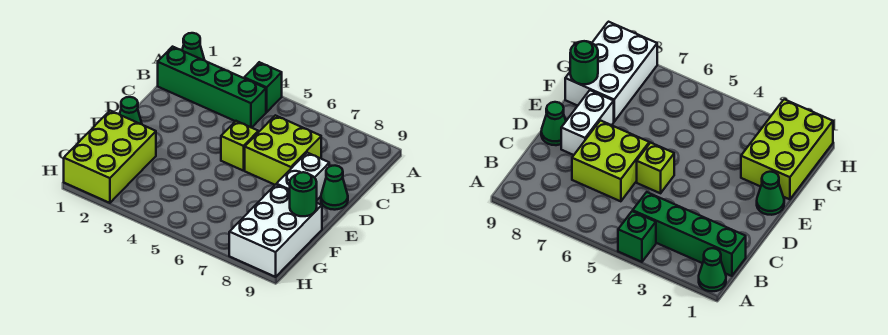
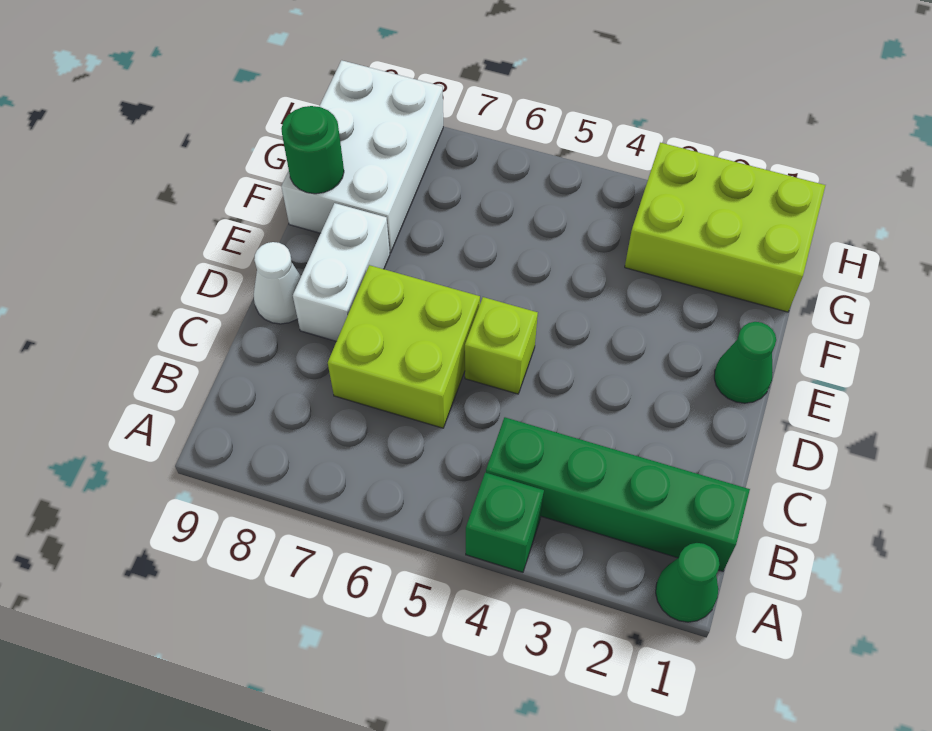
green 1x1 cone [321,166,348,210] -> white 1x1 cone [254,242,301,324]
lime 2x3 brick [64,111,156,203] -> lime 2x3 brick turned to [625,143,825,312]

